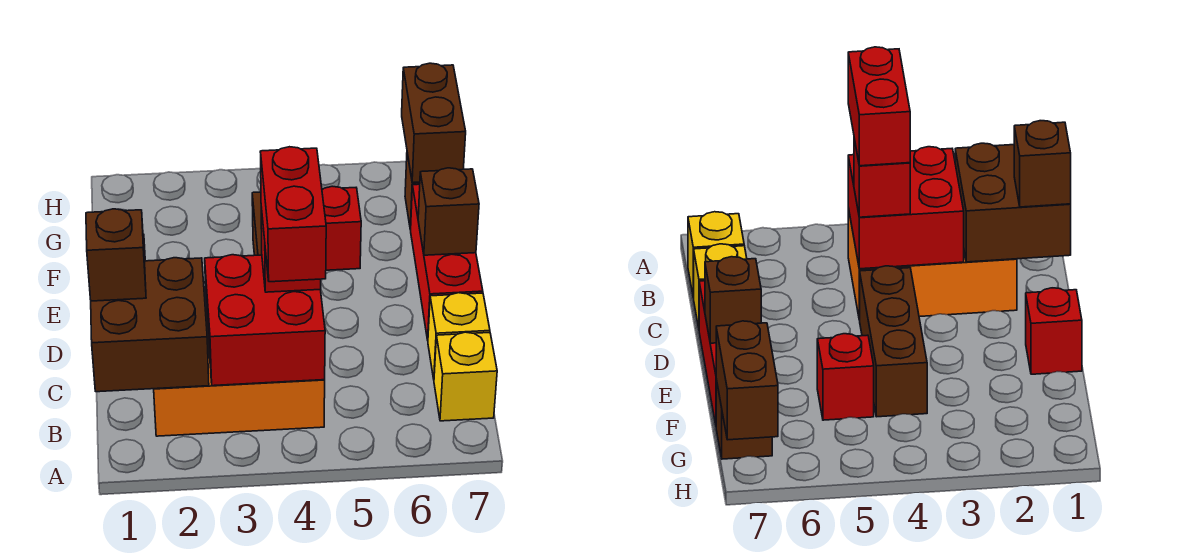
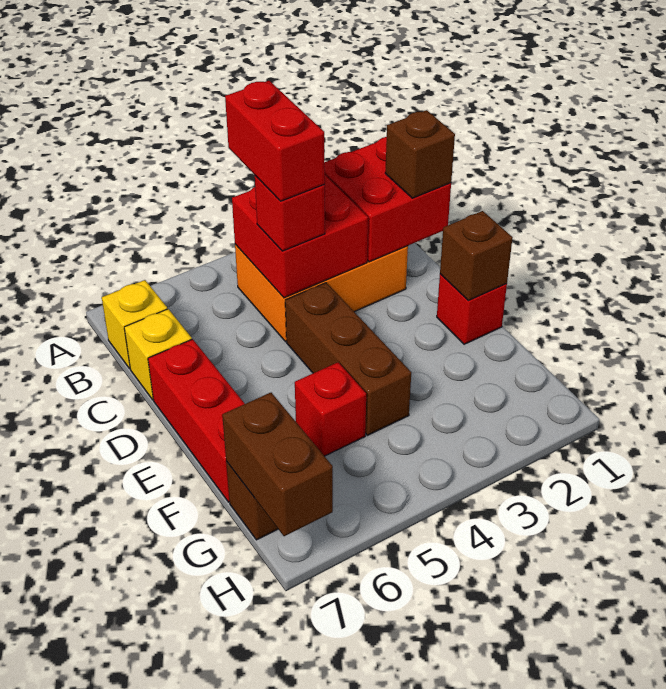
brown 2x2 brick [91,258,209,392] -> red 2x2 brick [324,137,451,262]
brown 1x1 brick [418,168,479,255] -> brown 1x1 brick moved to [440,211,513,301]

